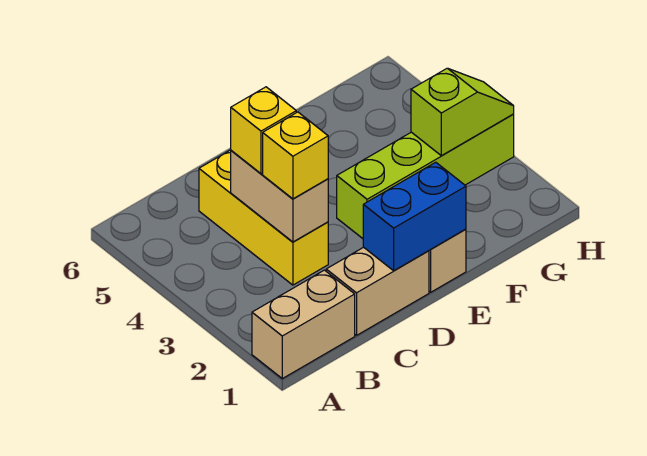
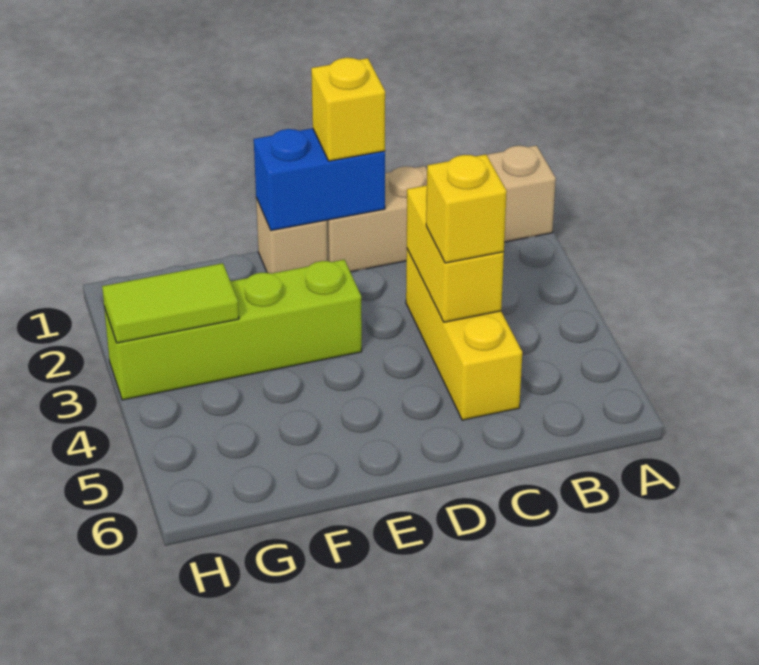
tan 1x2 brick [231,151,328,242] -> yellow 1x2 brick [407,185,504,322]
yellow 1x1 brick [263,112,328,199] -> yellow 1x1 brick moved to [311,58,385,161]
lime 1x2 slope [411,68,514,156] -> lime 1x2 tile [102,263,239,343]

